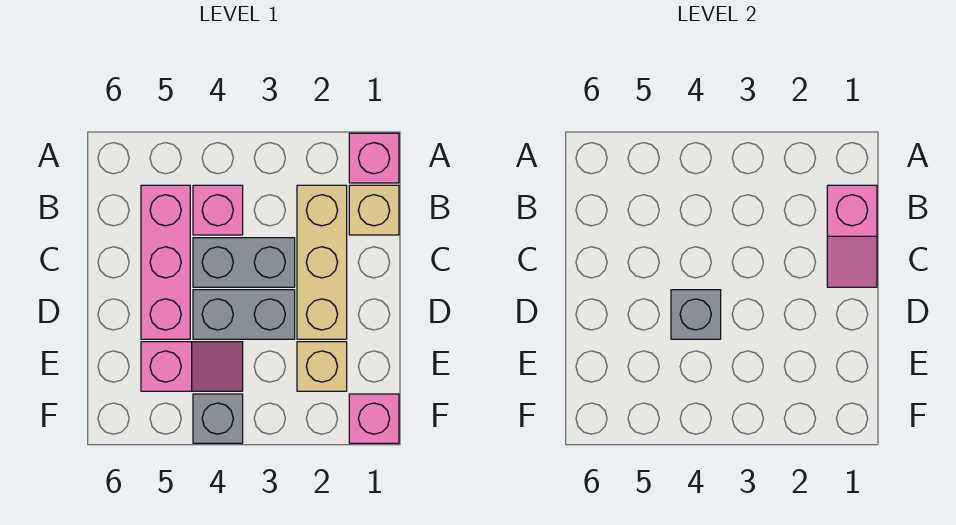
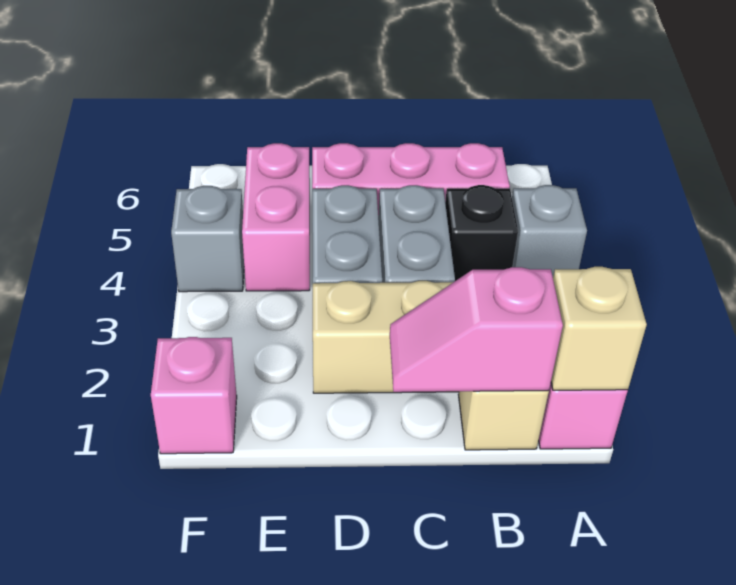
pink 1x1 brick [193,185,243,235] -> black 1x1 brick [445,185,518,281]
grey 1x1 brick [671,290,721,339] -> grey 1x1 brick moved to [512,185,587,276]
tan 1x1 brick [297,342,347,391] -> tan 1x1 brick moved to [551,267,647,390]
pink 1x2 slope [141,342,243,391] -> pink 1x2 brick [242,143,310,291]

